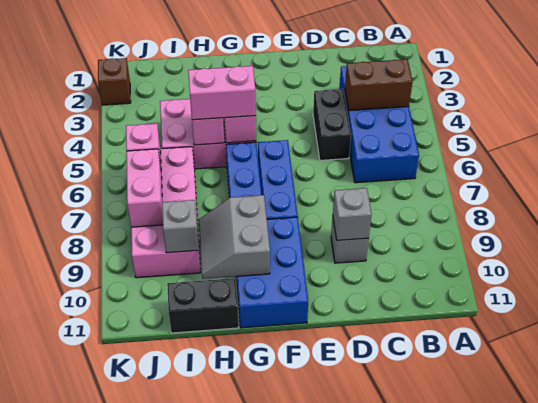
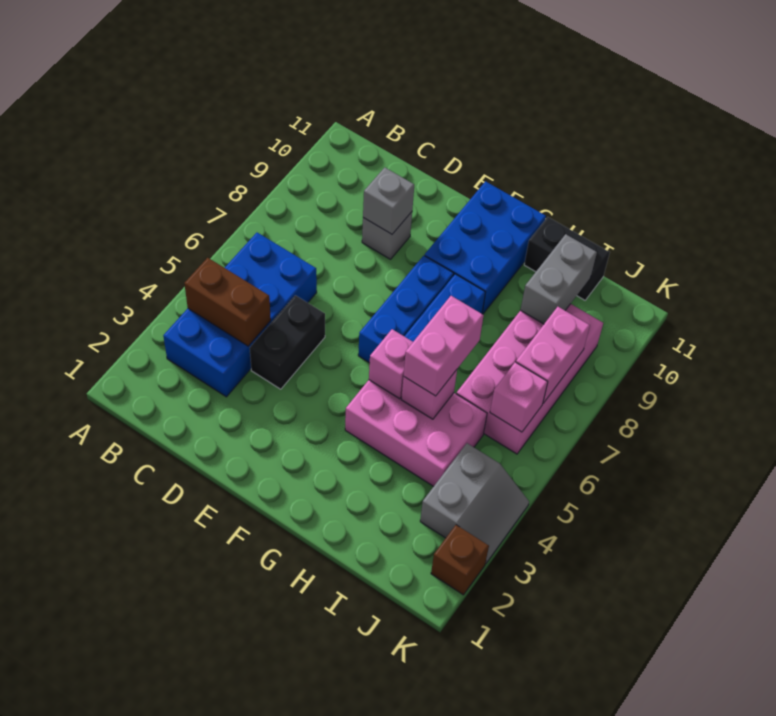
pink 1x2 brick [188,66,256,120] -> pink 1x2 brick turned to [404,296,484,396]
grey 2x2 slope [199,195,270,279] -> grey 2x2 slope moved to [420,443,529,564]
grey 1x1 brick [162,200,199,253] -> grey 1x2 brick [521,234,597,324]

